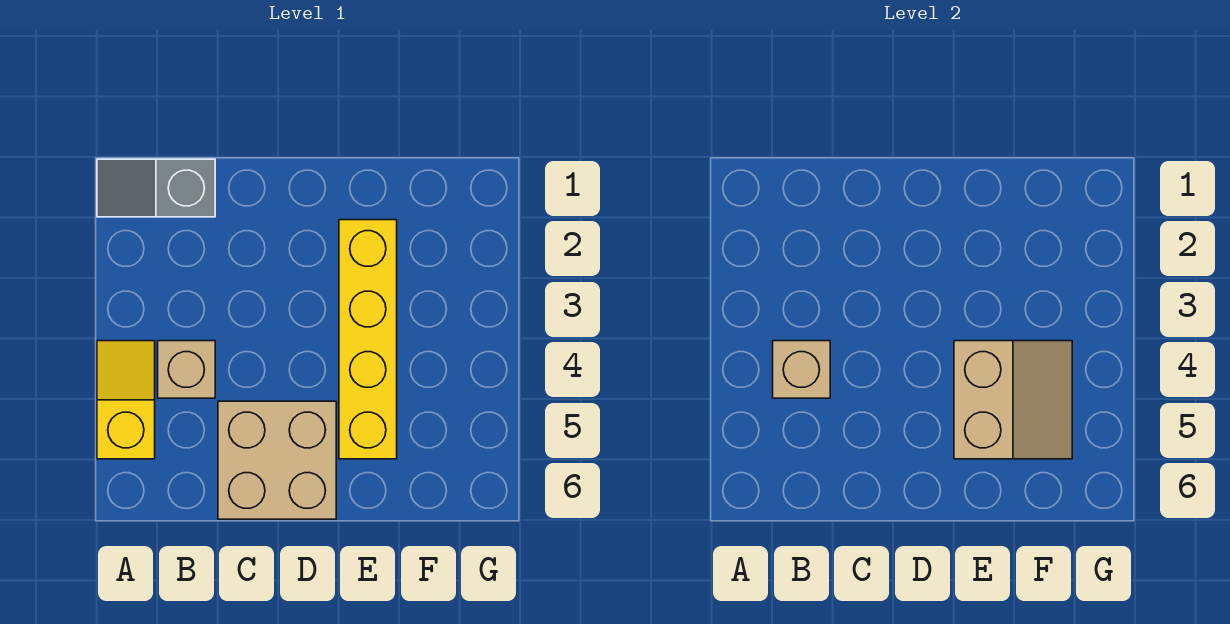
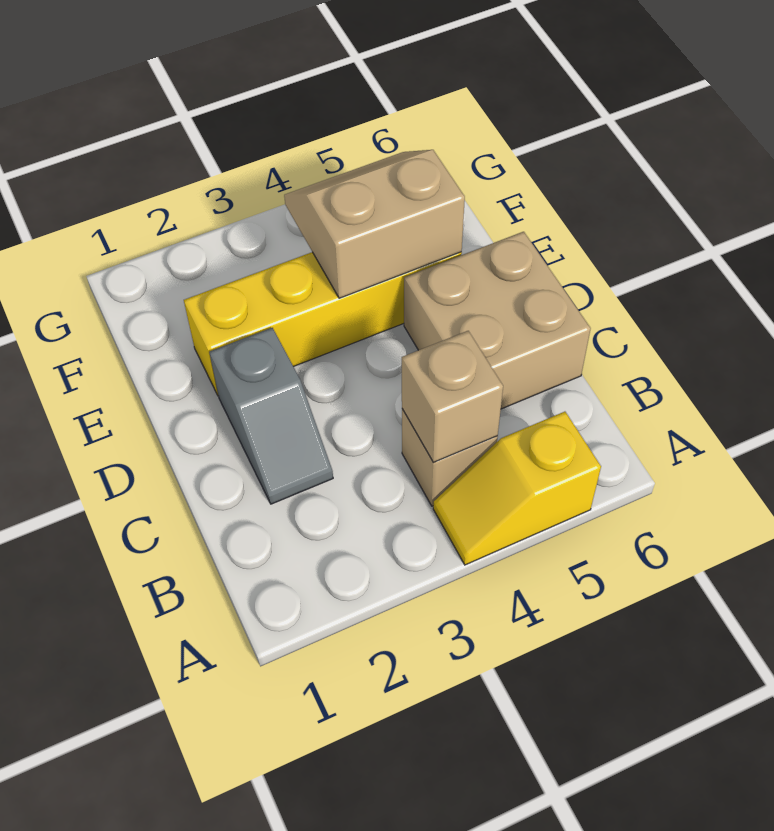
grey 1x2 slope [97,159,215,217] -> grey 1x2 slope moved to [209,328,333,504]

